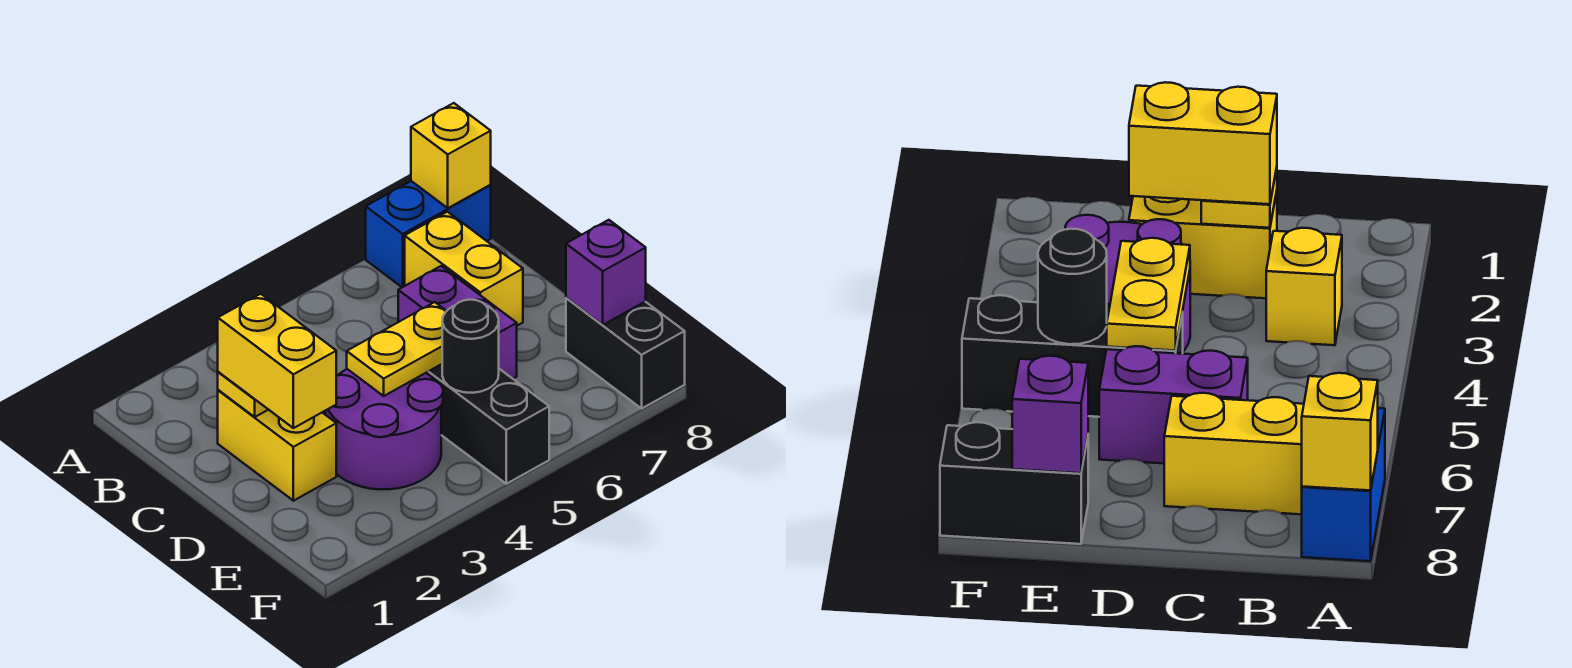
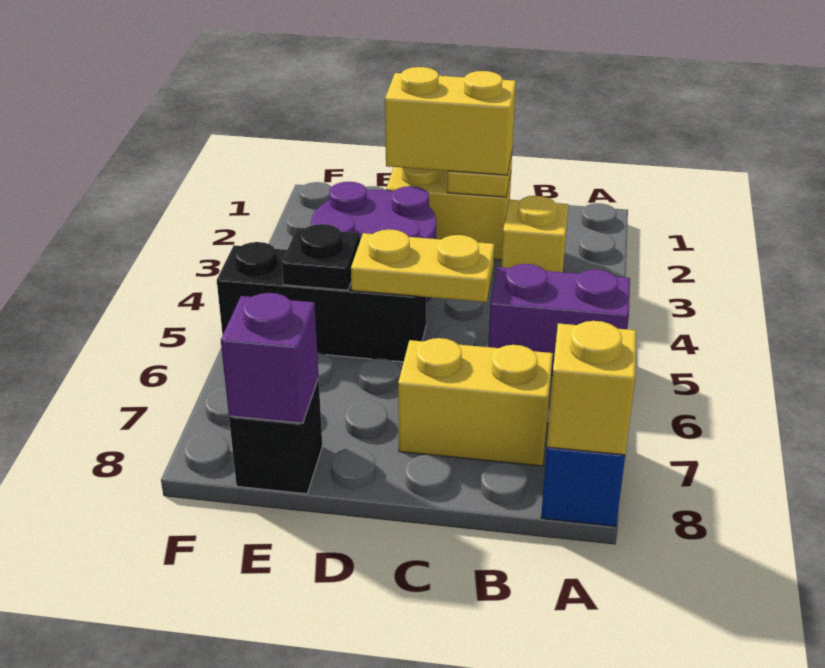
purple 1x2 brick [398,266,517,379] -> purple 1x2 brick moved to [488,264,630,376]
yellow 1x2 plate [347,302,446,396] -> yellow 1x2 plate turned to [351,229,494,302]
black 1x1 round brick [442,300,499,393] -> black 1x1 plate [282,224,360,290]
black 1x2 brick [566,298,685,408] -> black 1x1 brick [229,379,322,494]

